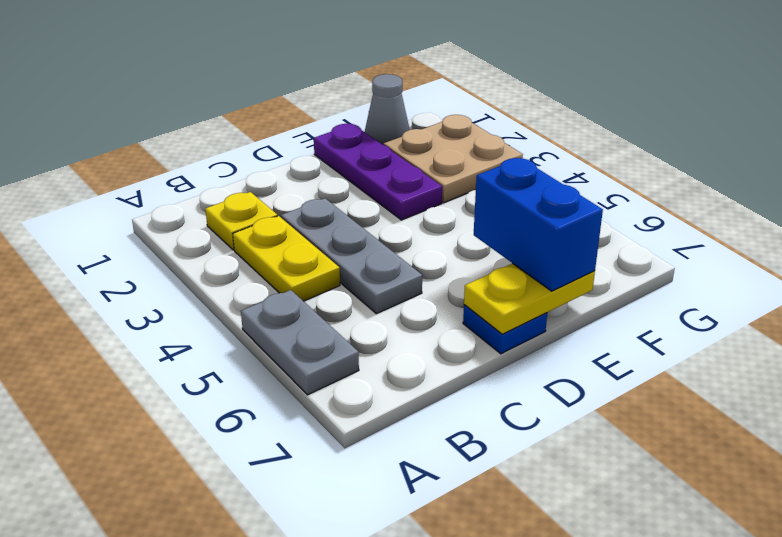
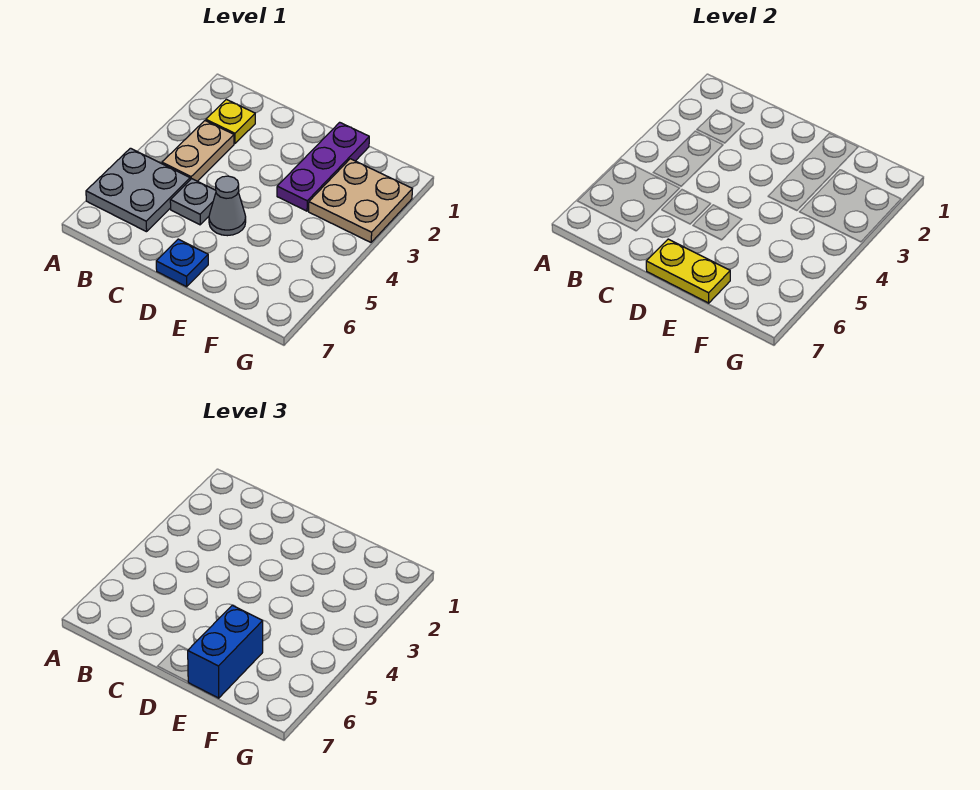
grey 1x2 plate [241,290,359,395] -> grey 2x2 plate [86,148,190,232]
yellow 1x2 plate [233,216,340,301] -> tan 1x2 plate [162,121,234,181]
grey 1x3 plate [281,198,422,314] -> grey 1x1 plate [170,179,216,225]
grey 1x1 cone [365,74,410,145] -> grey 1x1 cone moved to [209,176,246,236]

